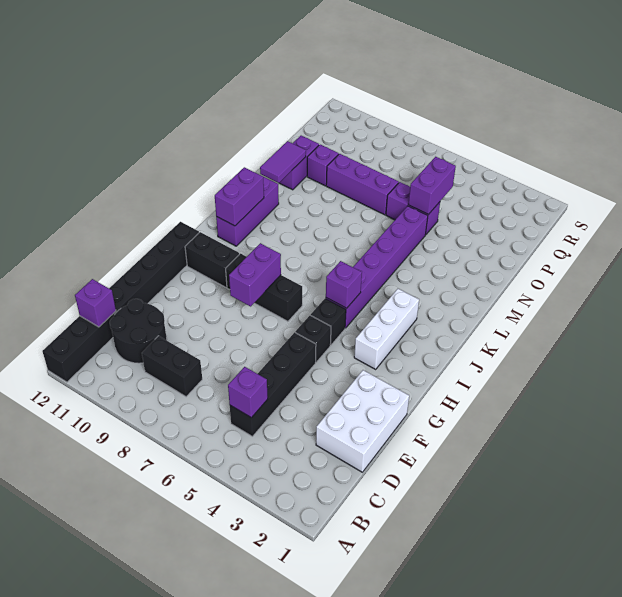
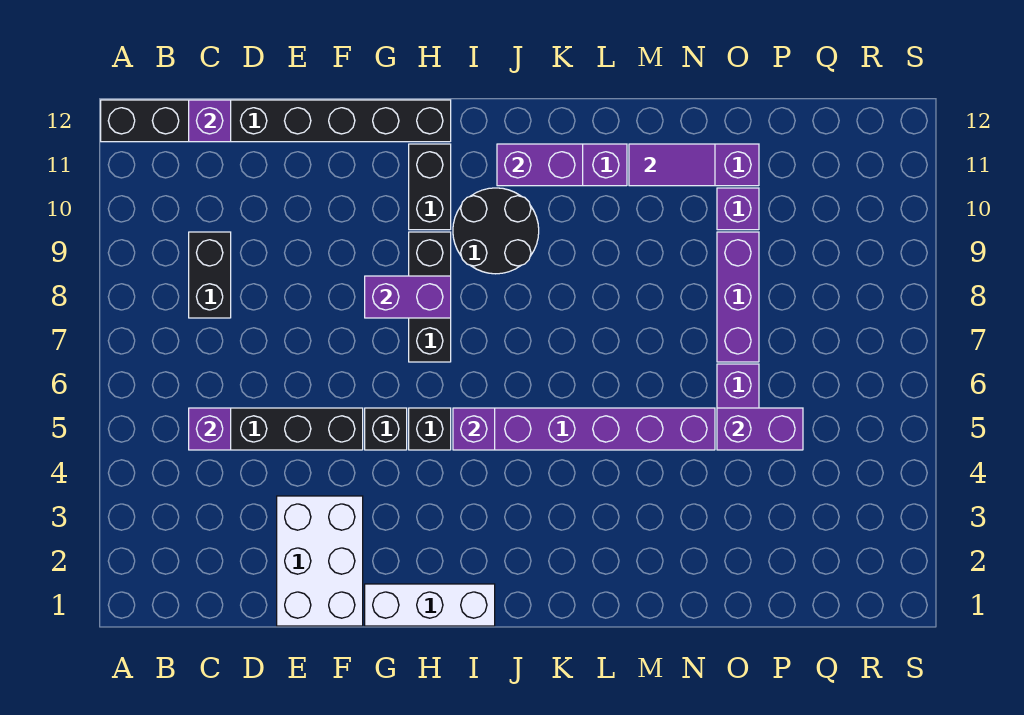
black 2x2 round brick [110,299,167,363] -> black 2x2 round brick moved to [453,188,539,274]
white 2x3 brick [316,370,409,472] -> white 2x3 brick turned to [277,496,363,626]
white 1x3 brick [354,289,419,369] -> white 1x3 brick moved to [365,584,495,626]

